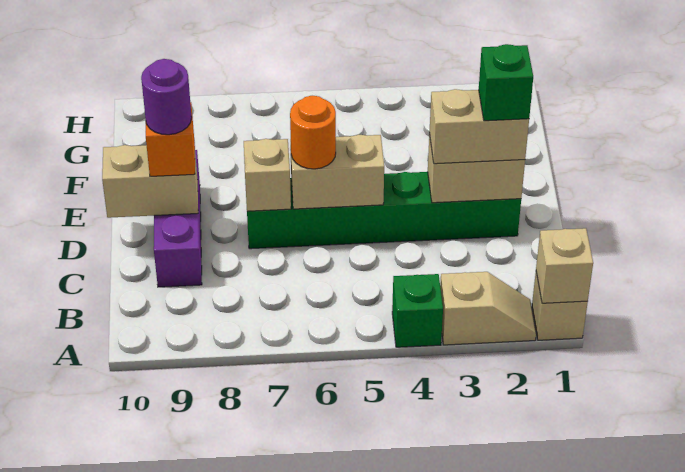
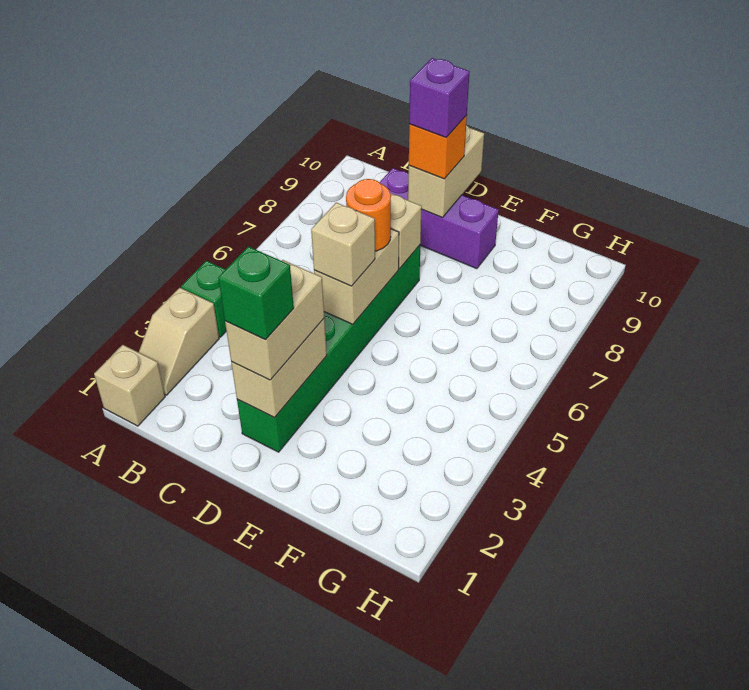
tan 1x1 brick [536,228,593,303] -> tan 1x1 brick moved to [311,203,375,286]
purple 1x1 round brick [141,59,192,135] -> purple 1x1 brick [409,58,470,138]

